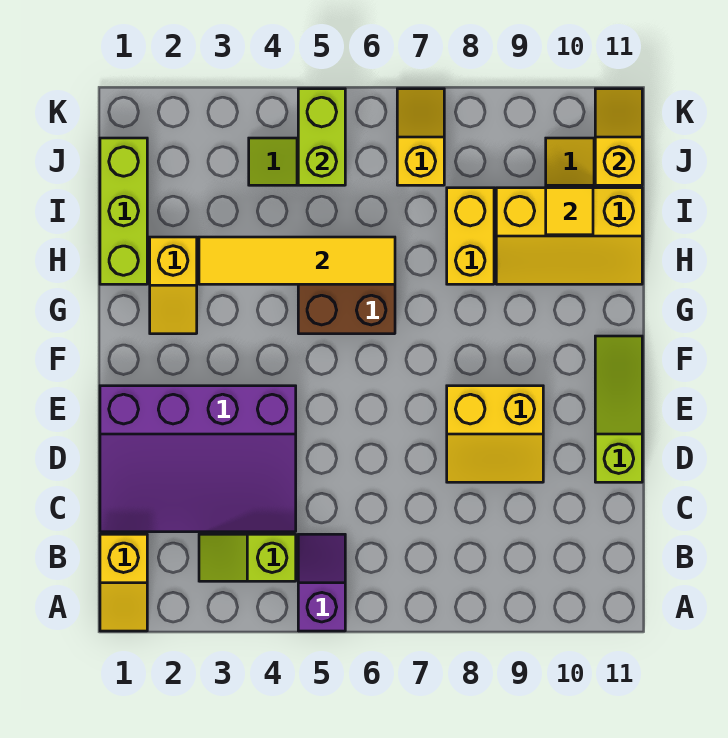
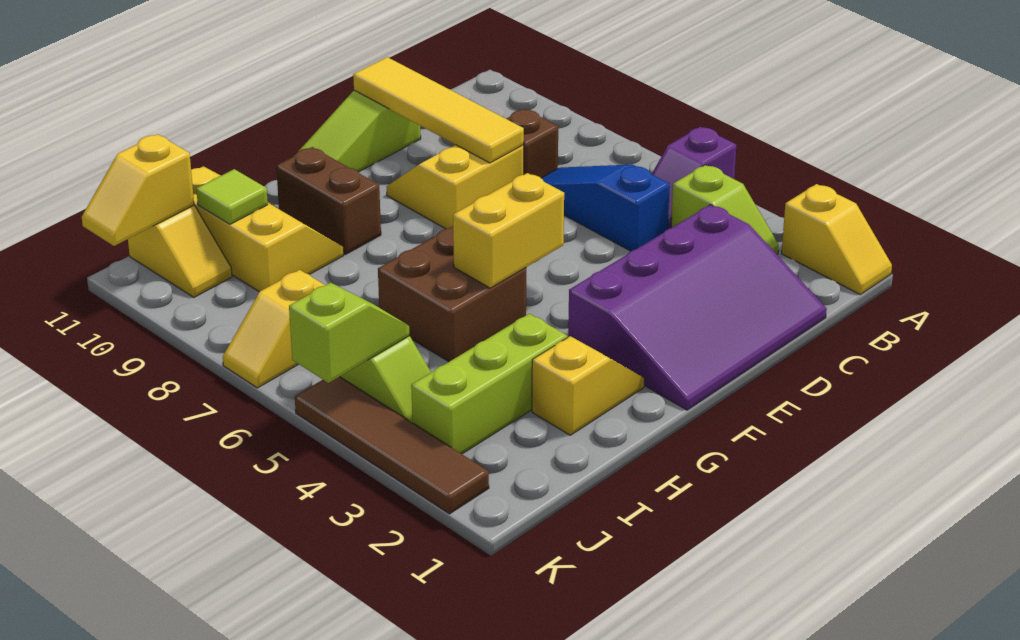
yellow 1x2 slope [100,534,147,631] -> yellow 1x2 slope turned to [782,184,892,294]
purple 3x4 slope [100,386,296,532] -> purple 3x4 slope turned to [568,205,827,410]
none -> blue 1x3 slope [542,164,670,251]
none -> brown 1x1 brick [506,109,558,178]
yellow 2x2 slope [447,386,543,482] -> yellow 2x2 slope turned to [387,145,524,229]
none -> brown 1x2 brick [276,147,381,255]
lime 1x3 brick [100,138,147,284] -> lime 1x3 brick moved to [411,314,567,454]
yellow 1x4 tile [199,237,395,284] -> yellow 1x4 tile moved to [353,57,524,163]
yellow 1x2 brick [447,188,494,284] -> yellow 1x2 brick moved to [453,173,564,288]
yellow 1x1 tile [546,188,593,235] -> lime 1x1 tile [196,169,268,224]
lime 1x2 brick [298,89,345,185] -> lime 1x2 slope [289,283,409,383]
none -> brown 1x4 tile [295,377,489,514]

